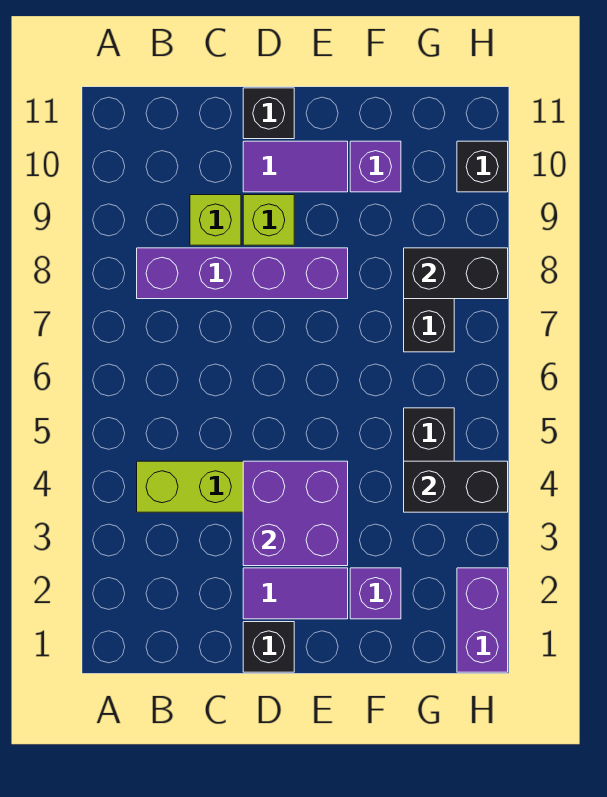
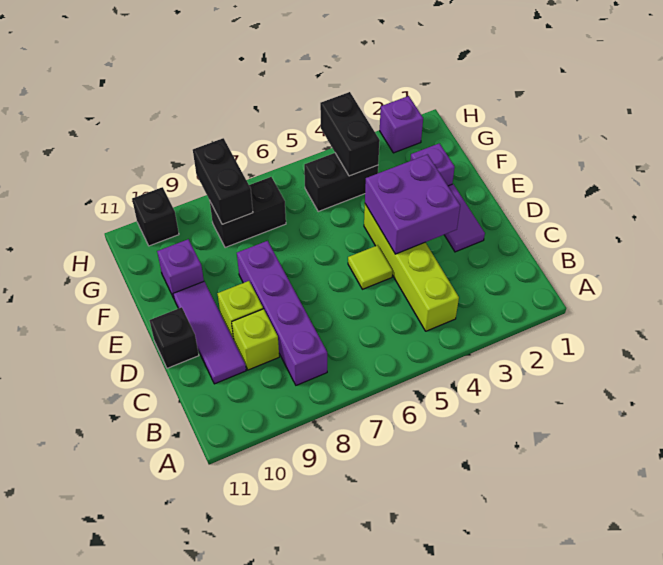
black 1x1 brick [243,622,294,672] -> none
none -> lime 1x1 tile [348,245,393,289]
purple 1x2 tile [243,141,348,192] -> purple 1x3 tile [173,282,246,384]
purple 1x2 brick [457,568,508,672] -> purple 1x1 brick [380,96,423,153]

